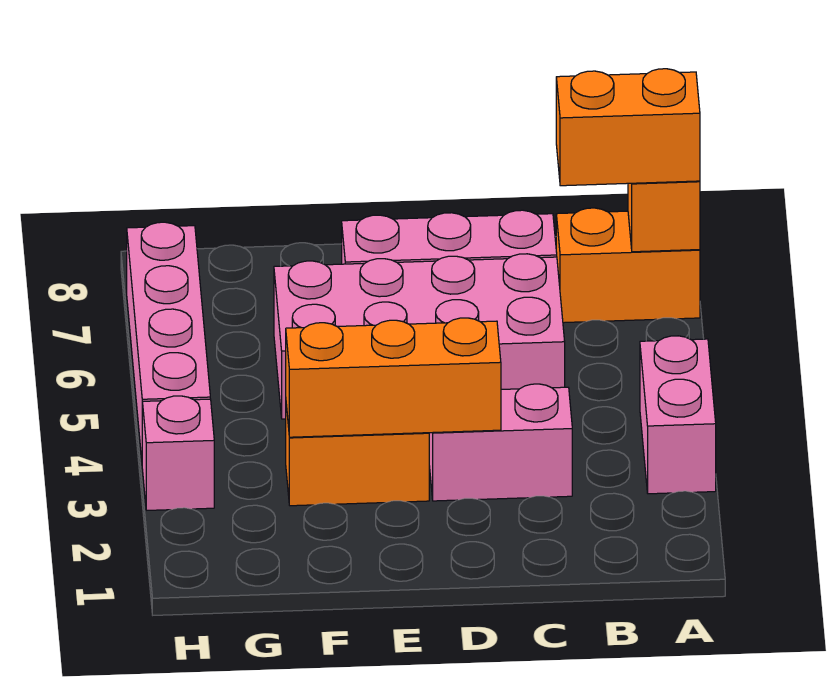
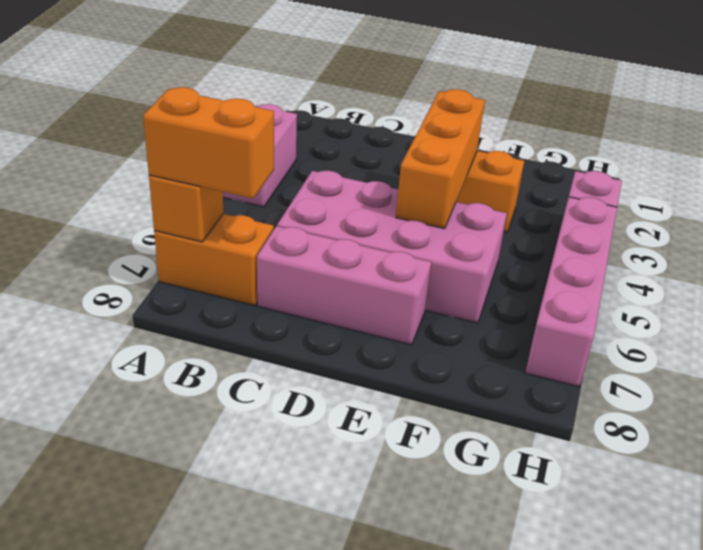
pink 1x2 brick [429,384,572,501] -> none
orange 1x3 brick [286,318,501,437] -> orange 1x3 brick turned to [396,89,485,229]

